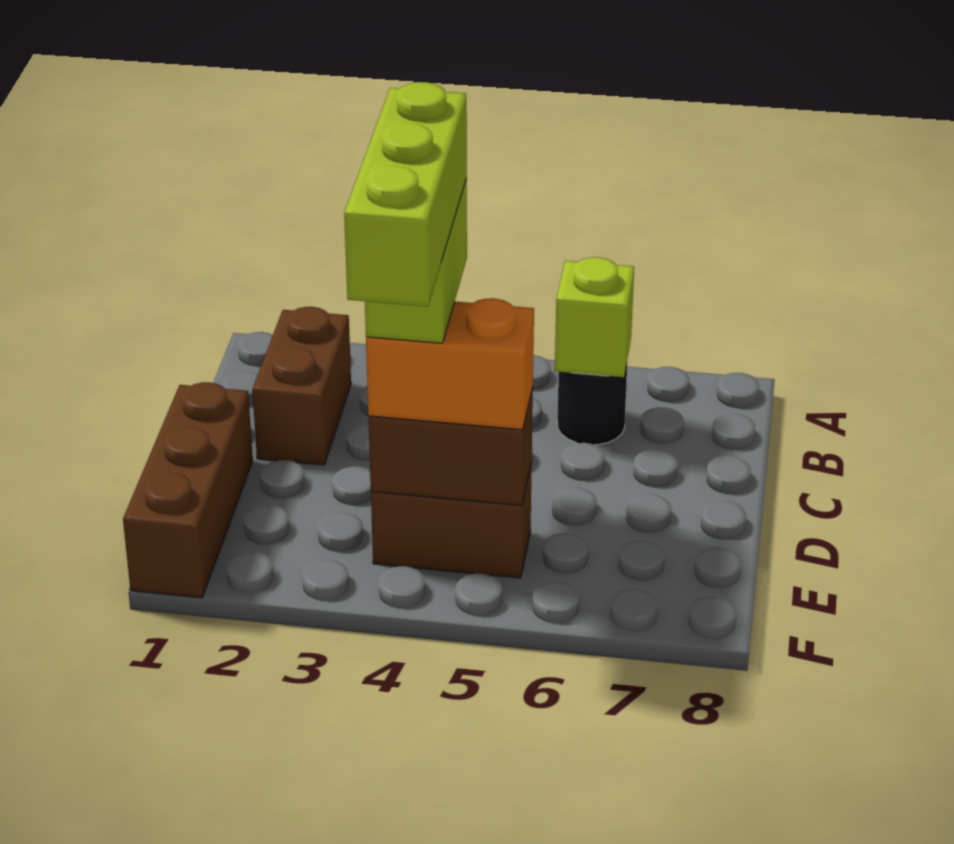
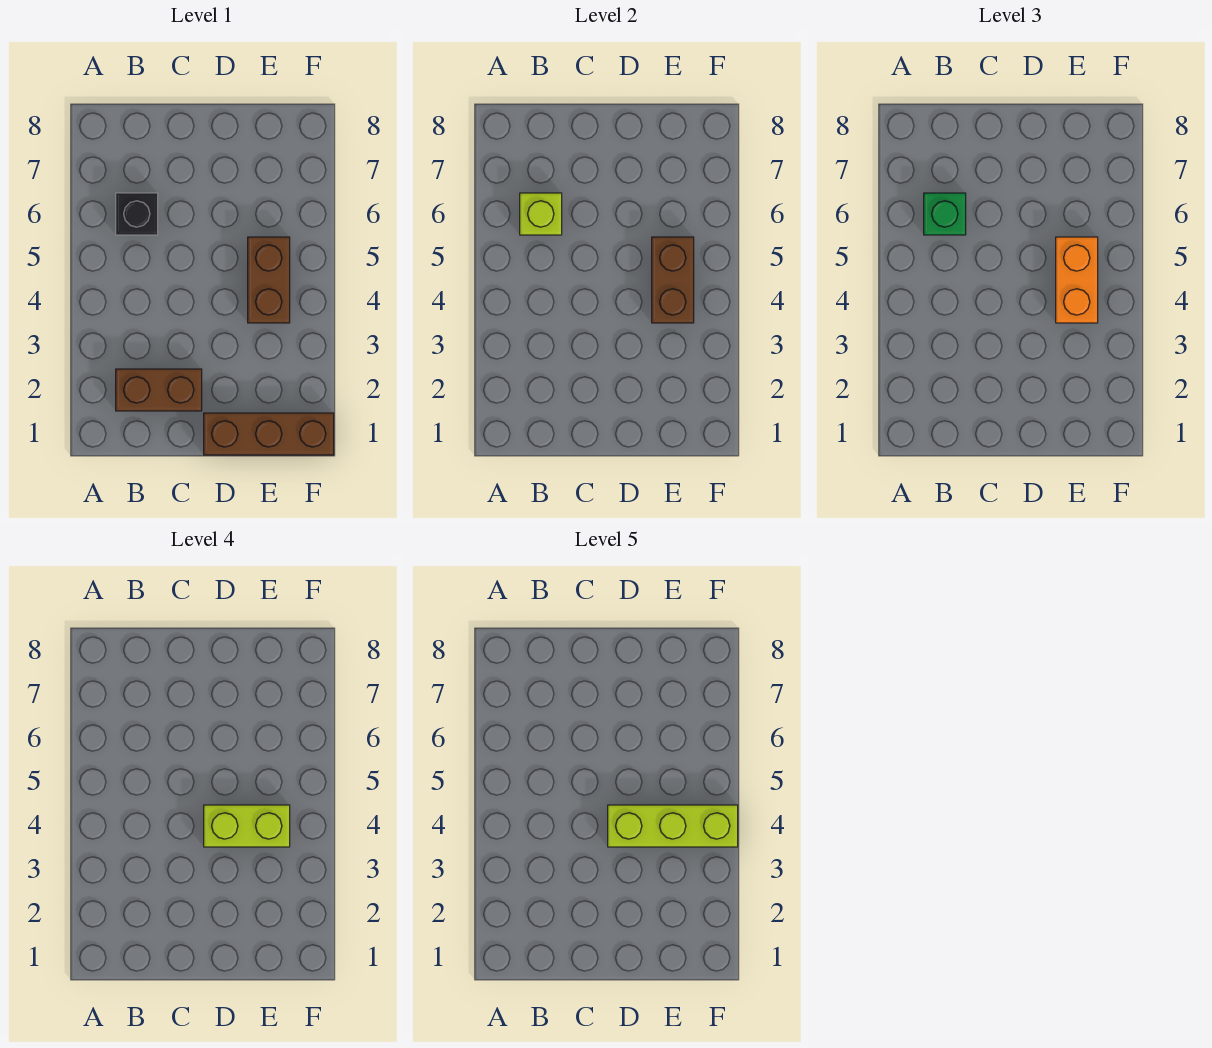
black 1x1 round brick [557,359,628,445] -> black 1x1 brick [116,193,158,235]
none -> green 1x1 brick [924,193,966,235]

